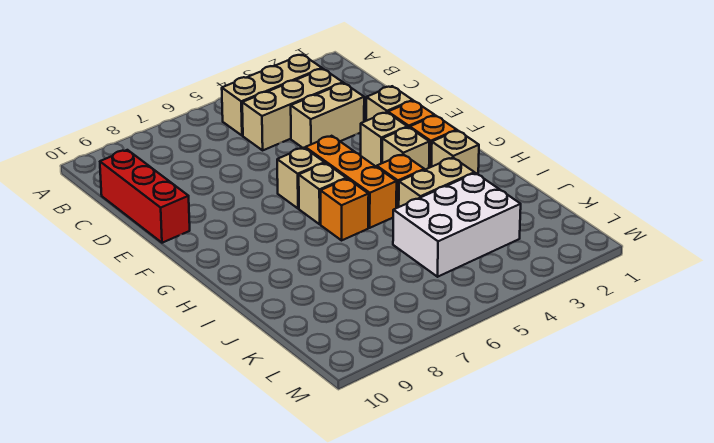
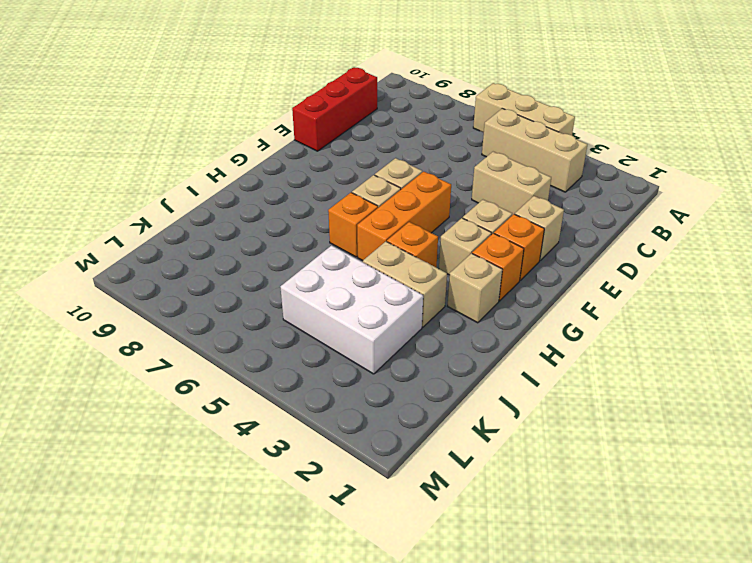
tan 1x3 brick [242,69,343,150] -> tan 1x3 brick moved to [473,83,575,135]

